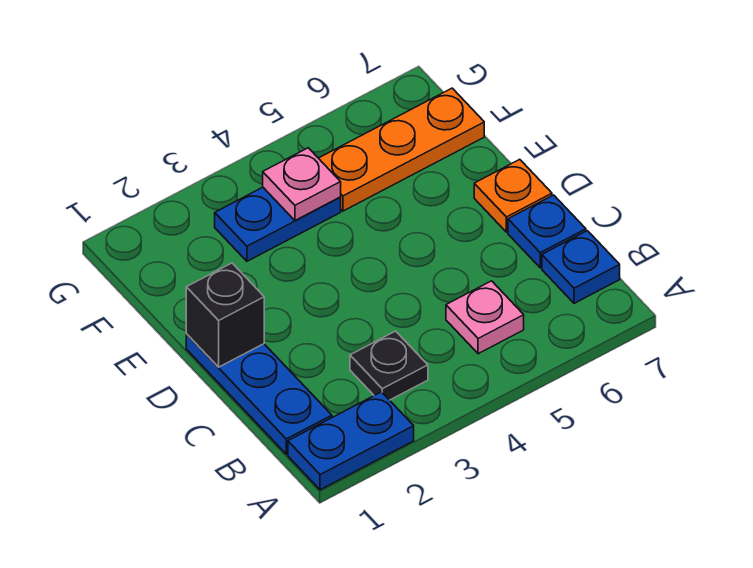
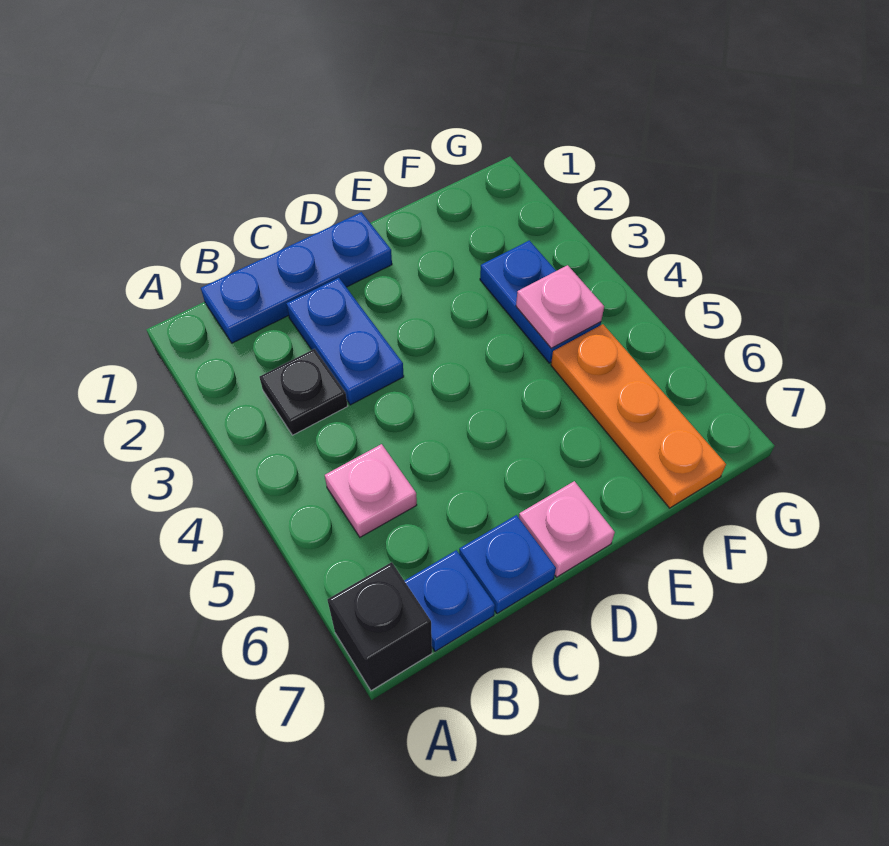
blue 1x2 plate [288,392,414,490] -> blue 1x2 plate moved to [286,278,404,405]
black 1x1 brick [186,263,264,367] -> black 1x1 brick moved to [327,562,432,691]
orange 1x1 plate [474,159,552,232] -> pink 1x1 plate [519,481,615,577]

